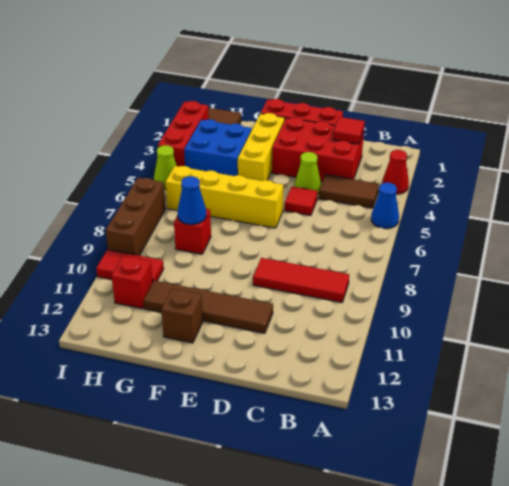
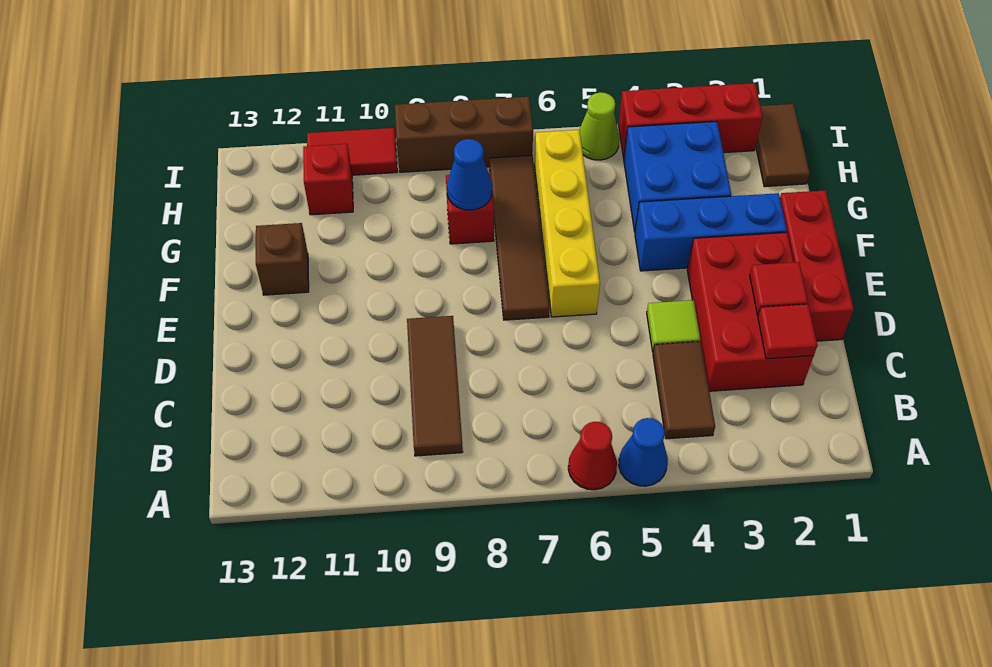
red 1x1 cone [382,150,409,194] -> red 1x1 cone moved to [568,422,617,490]
red 1x3 tile [253,258,349,302] -> brown 1x3 tile [407,316,463,456]
lime 1x1 cone [295,152,321,193] -> lime 1x1 tile [647,300,701,352]
red 1x1 tile [285,186,318,216] -> red 1x1 tile moved to [750,262,808,315]
brown 1x4 tile [144,280,273,333] -> brown 1x4 tile moved to [490,155,550,320]
yellow 1x3 brick [238,113,285,181] -> blue 1x3 brick [635,193,787,271]
red 1x2 tile [96,250,164,281] -> red 1x2 tile turned to [307,128,397,175]

